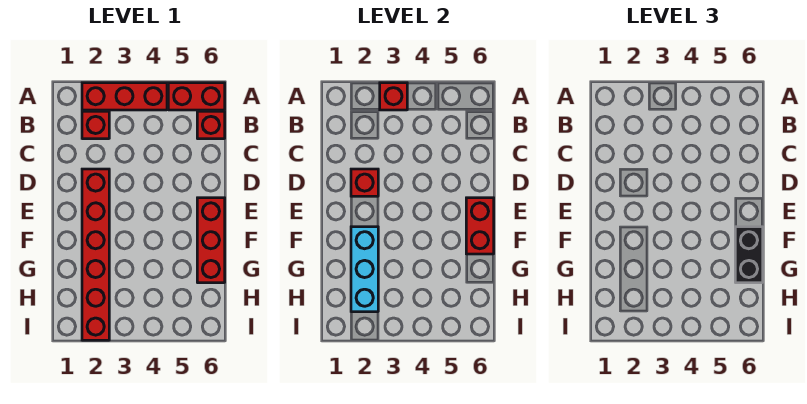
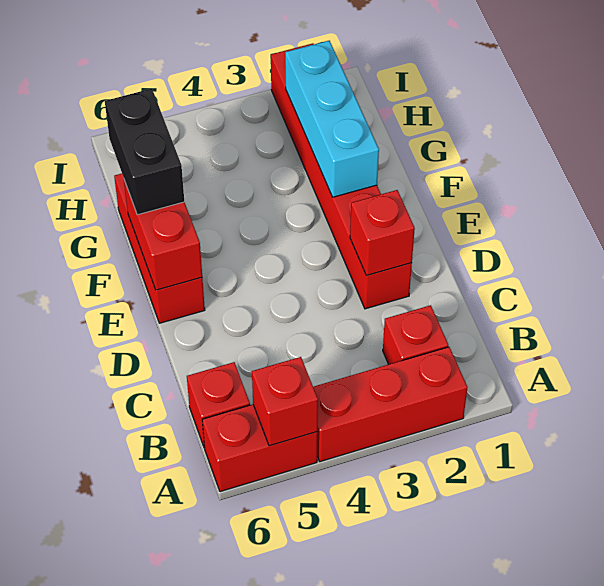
red 1x1 brick [380,83,407,110] -> red 1x1 brick moved to [252,357,318,446]

